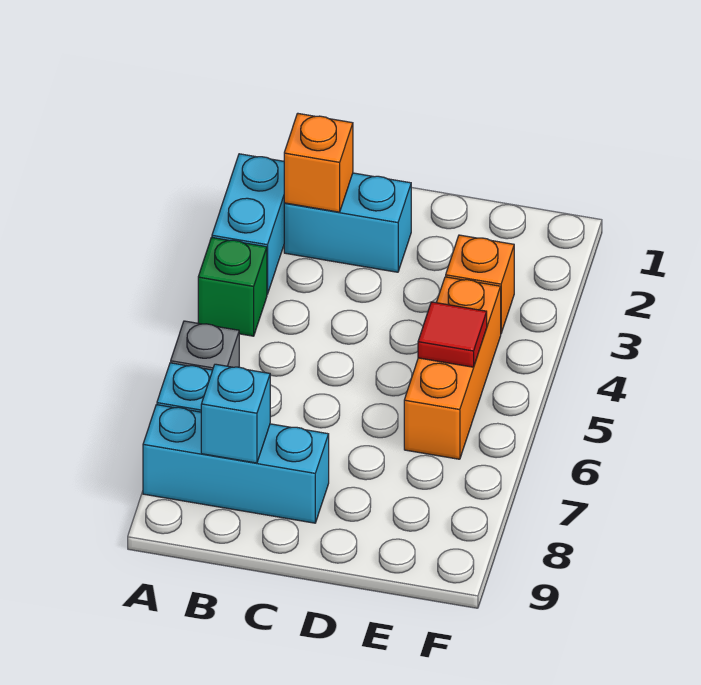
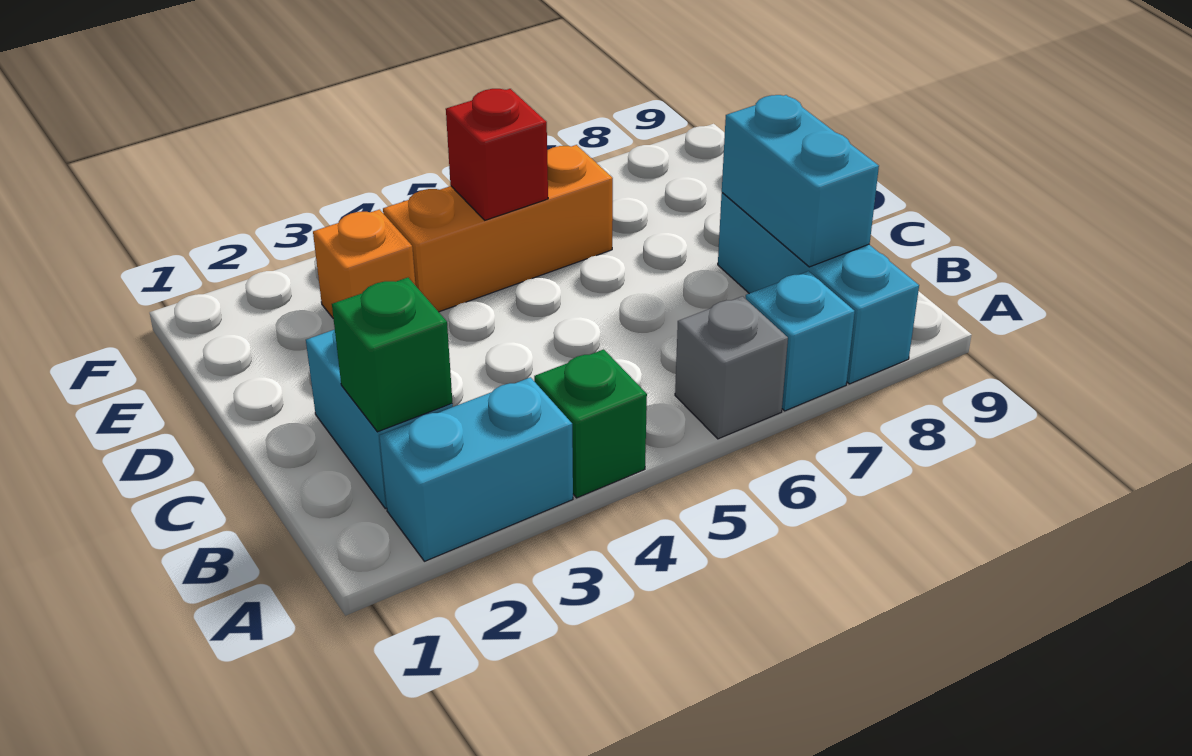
orange 1x1 brick [284,113,353,212] -> green 1x1 brick [332,278,452,432]
cyan 1x1 brick [201,364,270,463] -> cyan 1x2 brick [722,95,879,267]
red 1x1 tile [418,302,487,367] -> red 1x1 brick [446,89,548,220]

